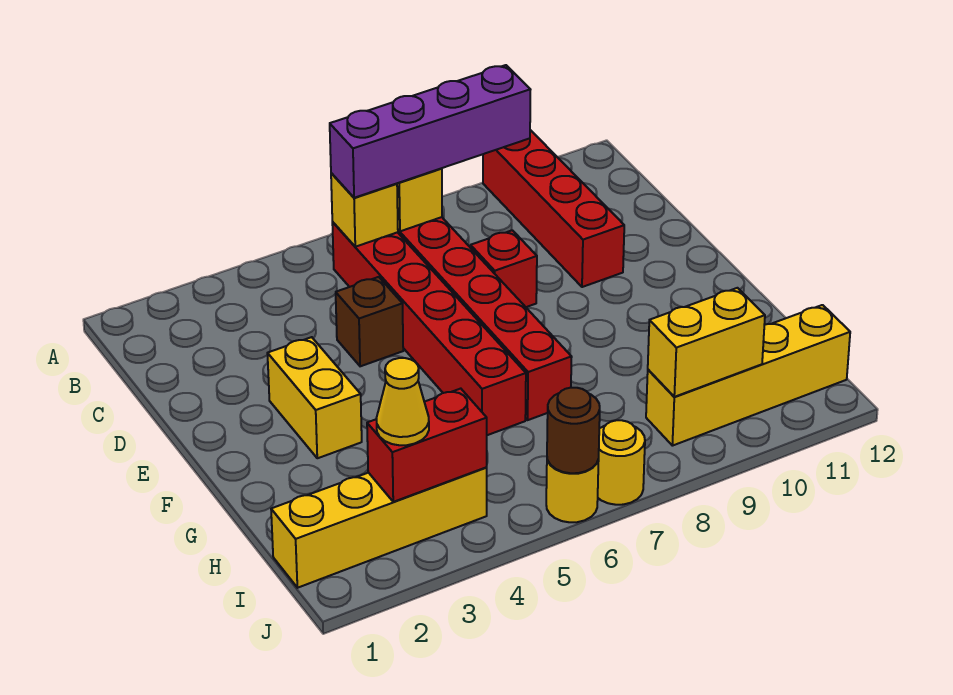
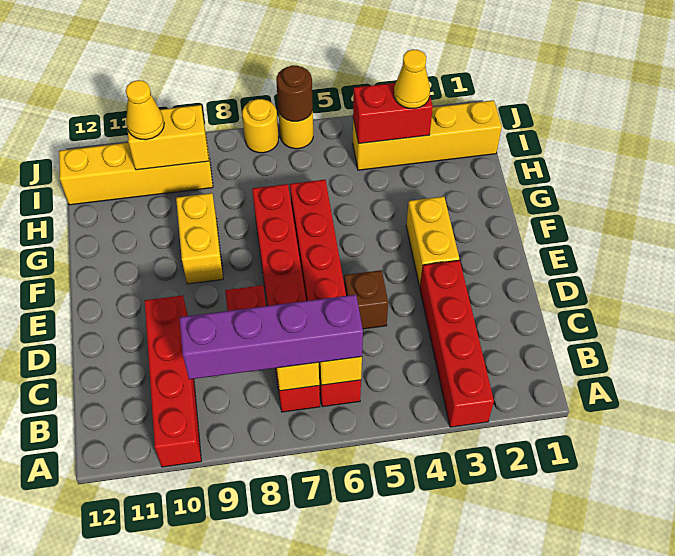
none -> red 1x4 brick [420,260,494,427]
none -> yellow 1x2 brick [176,193,223,284]
none -> yellow 1x1 cone [126,80,164,140]

